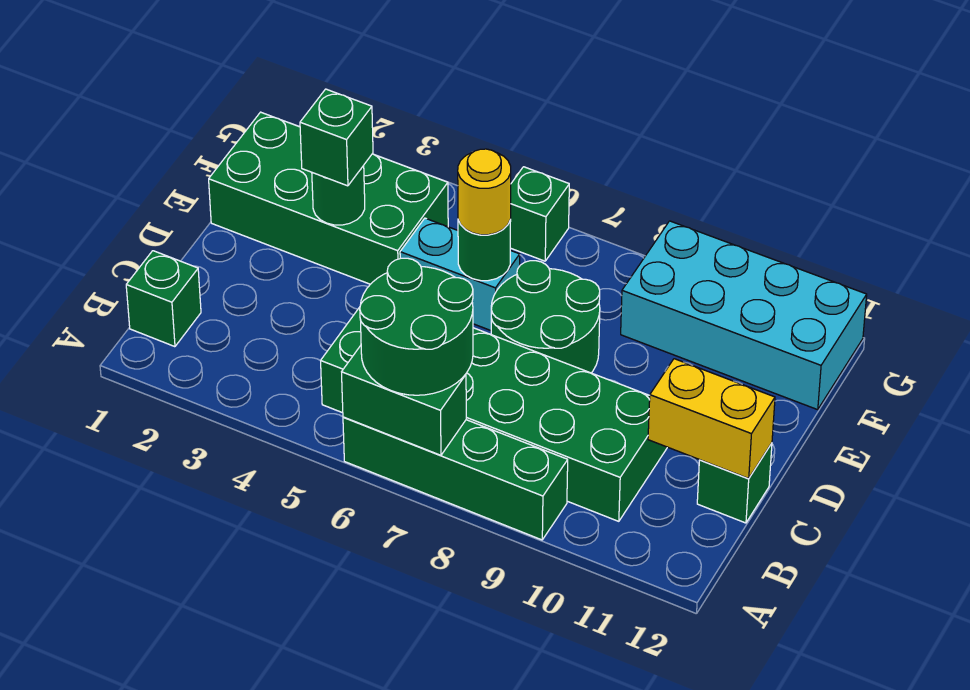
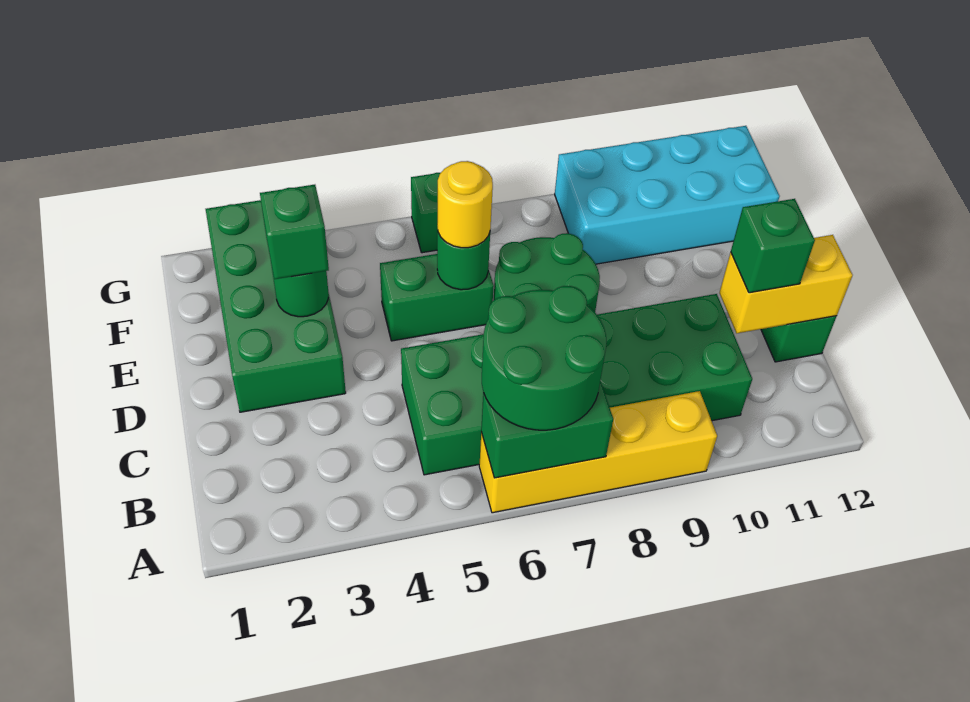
green 1x4 brick [343,417,568,540] -> yellow 1x4 brick [479,391,717,513]
green 1x1 brick [126,251,201,347] -> green 1x1 brick moved to [731,199,815,293]
green 2x4 brick [209,112,448,284] -> green 2x4 brick turned to [206,200,346,412]
cyan 1x2 brick [400,218,520,330] -> green 1x2 brick [380,254,494,341]

